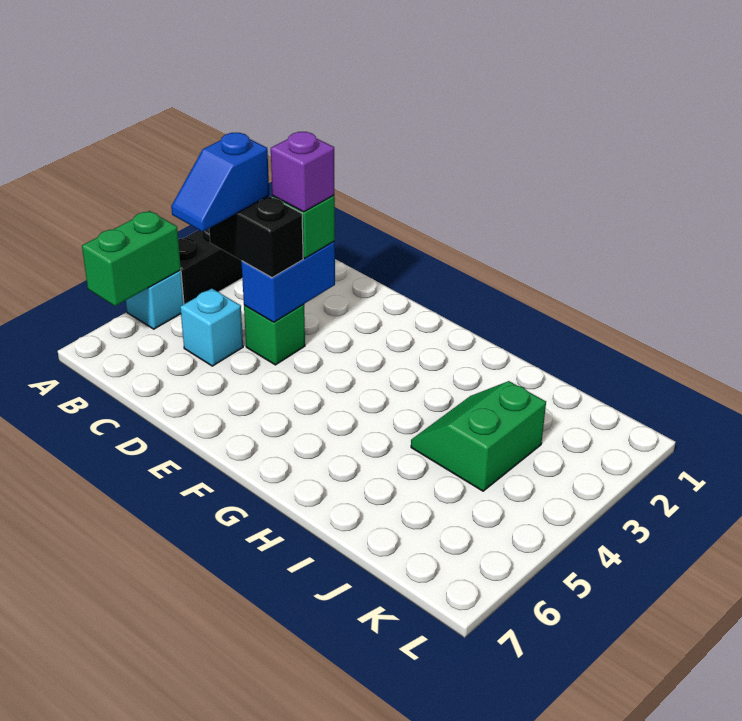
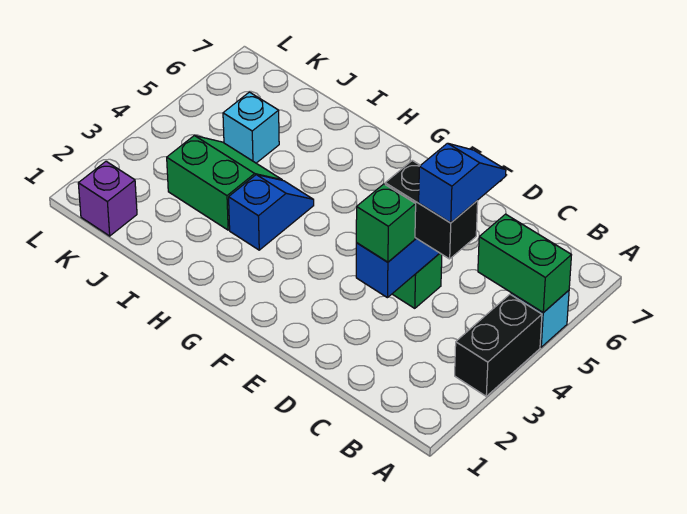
green 1x2 brick [82,211,181,306] -> green 1x2 brick turned to [478,214,571,313]
cyan 1x1 brick [180,289,243,366] -> cyan 1x1 brick moved to [223,92,279,163]
purple 1x1 brick [271,132,334,212] -> purple 1x1 brick moved to [78,161,137,236]
none -> blue 1x2 slope [229,175,314,250]
green 2x2 slope [411,381,546,491] -> green 2x2 slope turned to [167,136,282,230]

